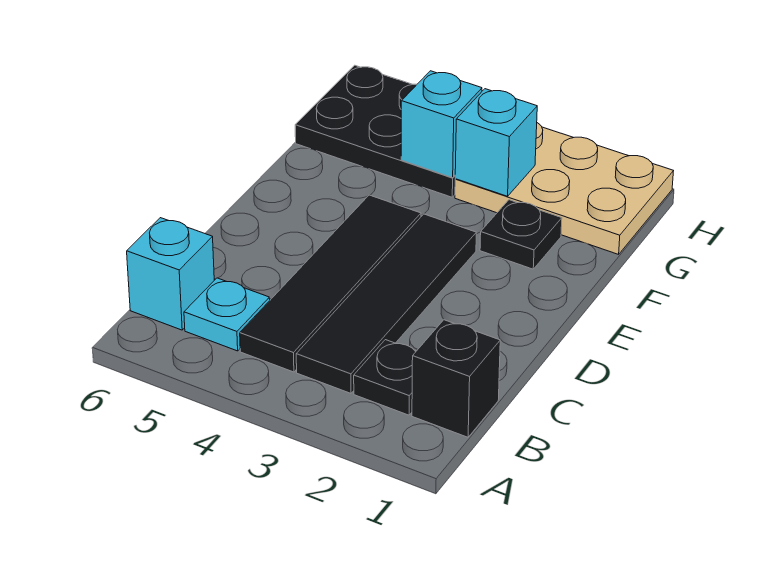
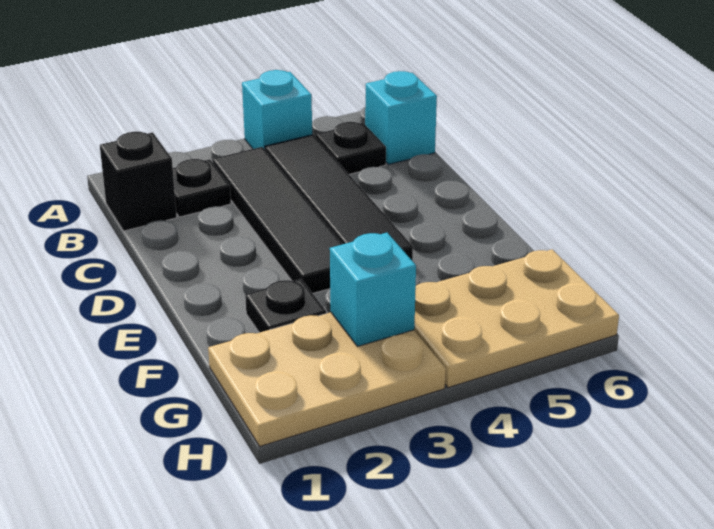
cyan 1x1 plate [184,278,270,351] -> black 1x1 plate [316,122,386,174]
black 2x3 plate [295,65,455,197] -> tan 2x3 plate [414,249,619,388]
cyan 1x1 brick [401,71,482,178] -> cyan 1x1 brick moved to [242,70,312,149]

